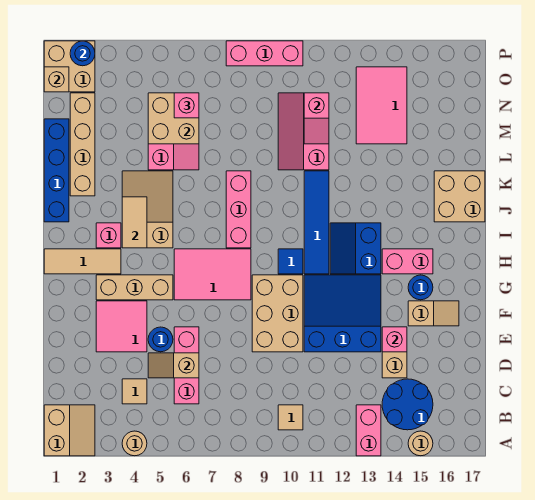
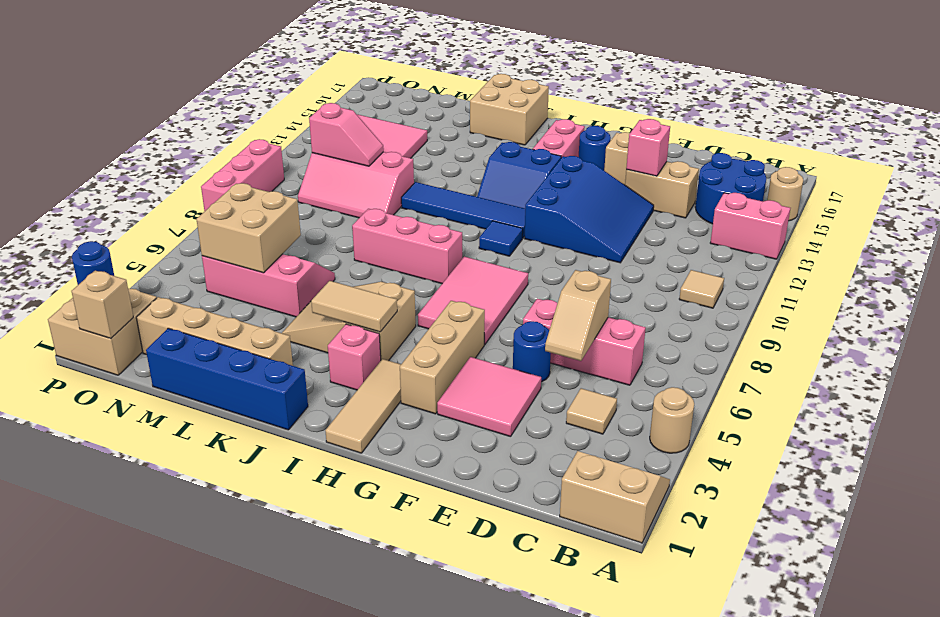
tan 2x3 brick [252,275,303,352] -> none
blue 3x3 slope [304,275,381,352] -> blue 3x3 slope turned to [525,156,654,263]
pink 1x1 brick [174,93,199,118] -> none

